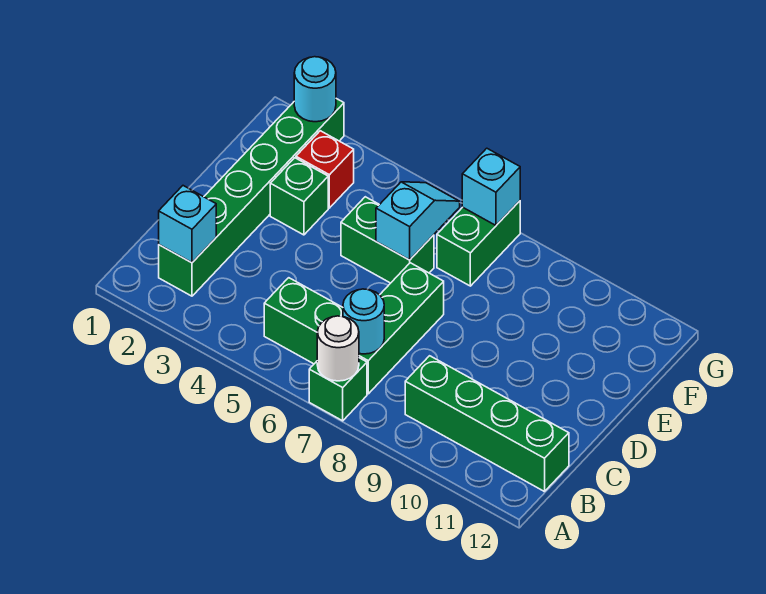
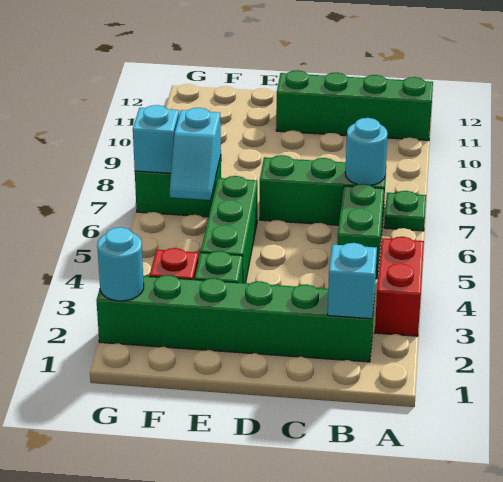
none -> red 1x2 brick [375,237,424,336]
green 1x1 brick [309,358,367,421] -> green 1x1 plate [384,191,426,231]
white 1x1 round brick [317,316,359,381] -> none
green 1x4 brick [405,356,569,492] -> green 1x4 brick turned to [276,70,433,140]
green 1x2 brick [341,197,434,283] -> green 1x3 brick [201,176,257,283]
cyan 1x2 slope [376,182,460,260] -> cyan 1x2 slope turned to [170,108,221,200]

